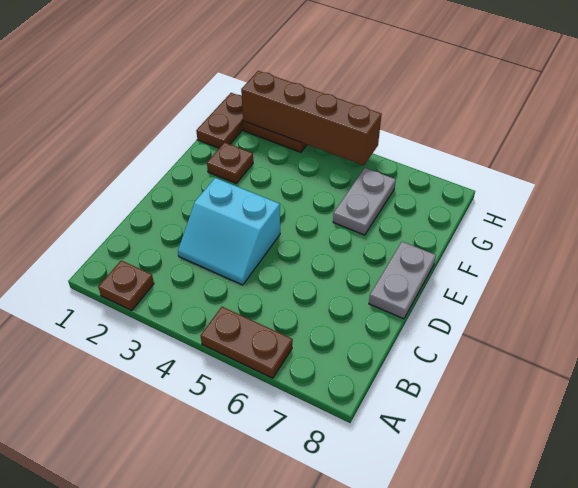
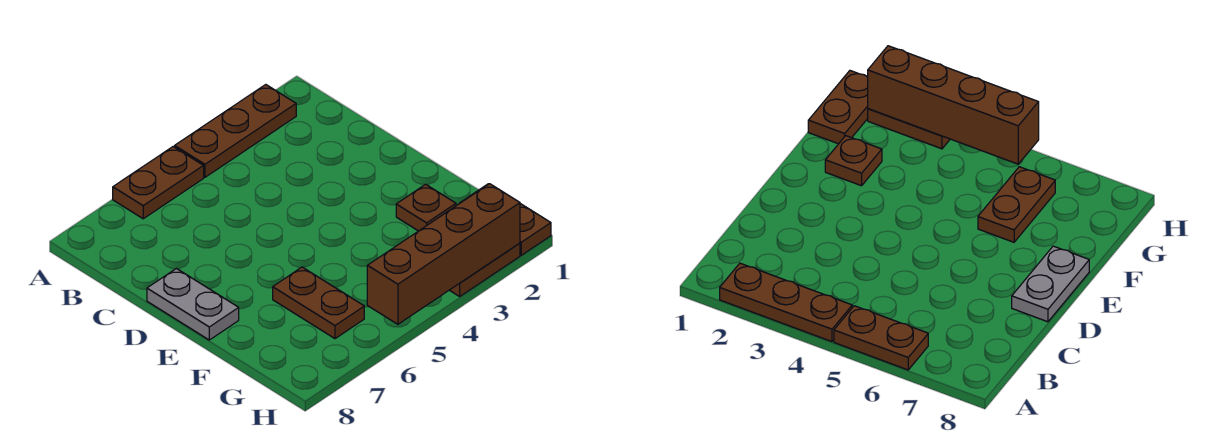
brown 1x1 plate [98,260,154,310] -> brown 1x3 plate [175,85,296,177]
cyan 2x2 slope [178,178,280,285] -> none
grey 1x2 plate [333,168,396,235] -> brown 1x2 plate [273,267,364,339]

